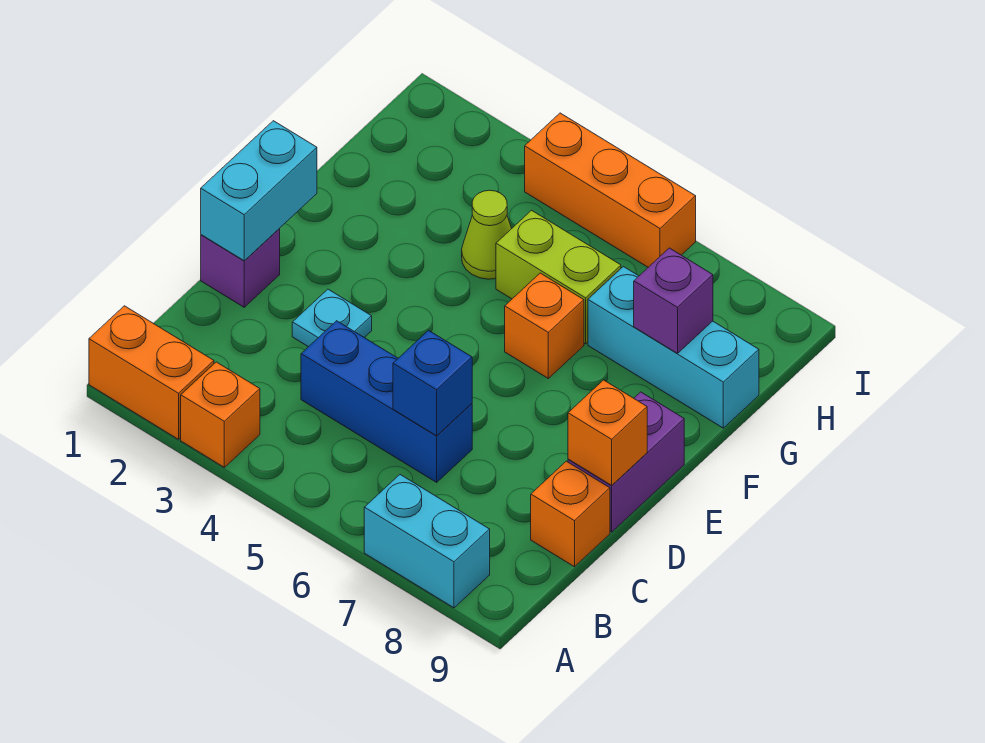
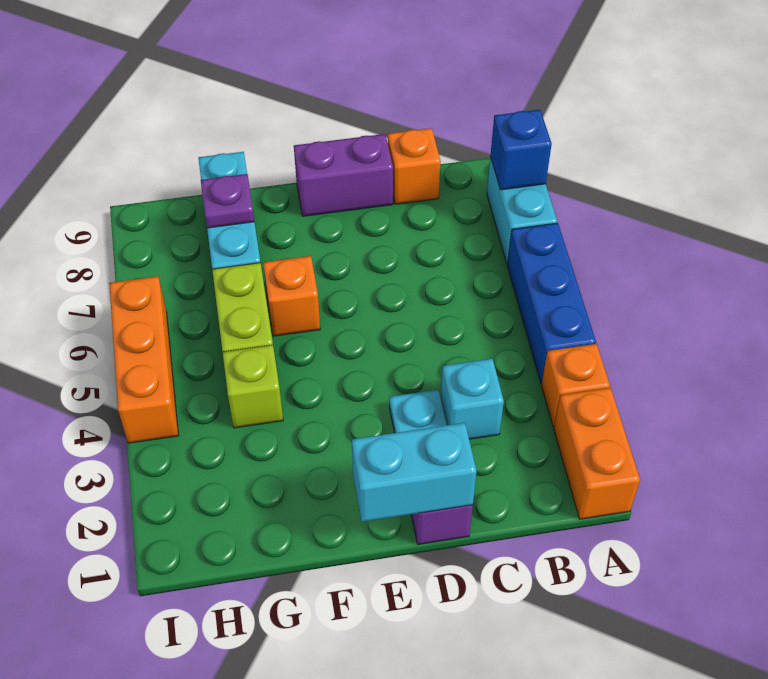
none -> cyan 1x1 brick [441,359,504,439]
blue 1x3 brick [301,321,472,482] -> blue 1x3 brick moved to [507,223,596,383]
blue 1x1 brick [393,330,472,436] -> blue 1x1 brick moved to [490,110,552,190]
orange 1x1 brick [568,380,647,486] -> none
lime 1x1 cone [462,190,512,279] -> lime 1x1 brick [223,345,283,428]
purple 1x1 brick [634,248,713,353] -> purple 1x1 plate [201,174,254,228]

